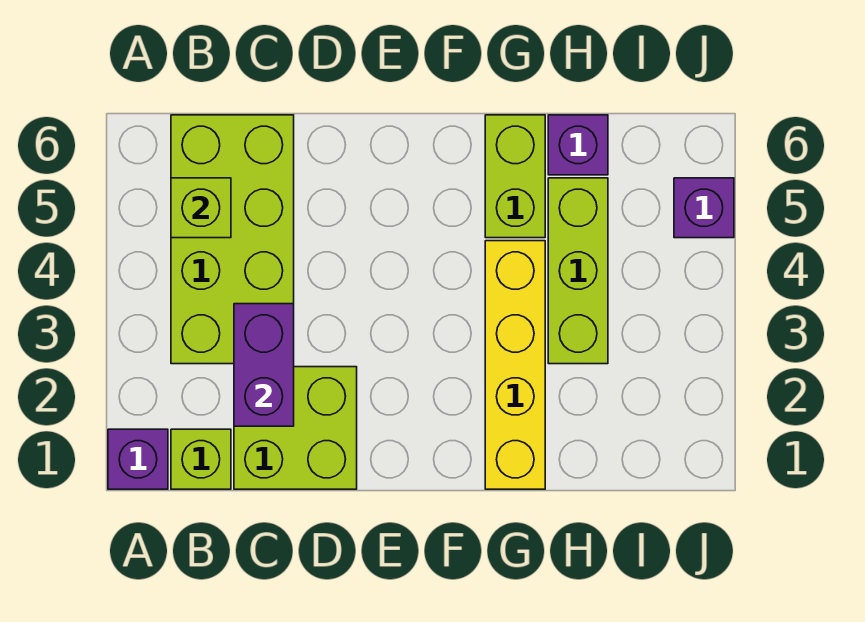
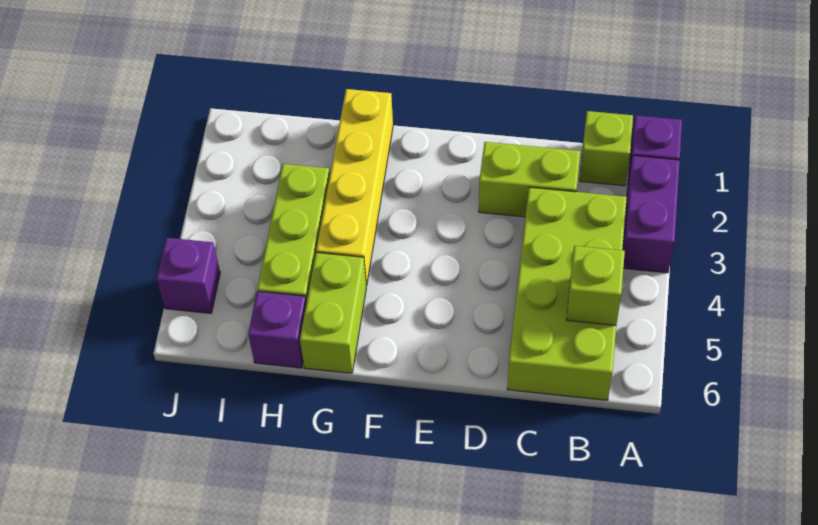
lime 2x2 brick [234,367,357,489] -> lime 1x2 brick [479,142,580,217]
purple 1x2 brick [234,304,294,426] -> purple 1x2 brick moved to [622,156,680,273]

